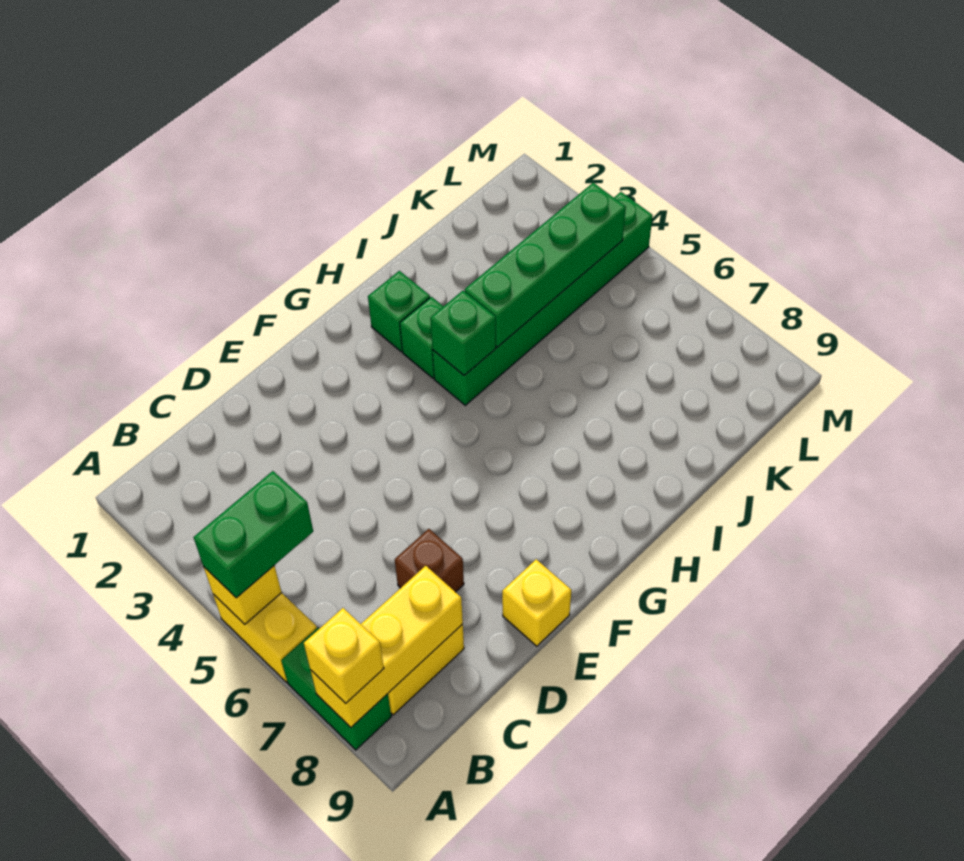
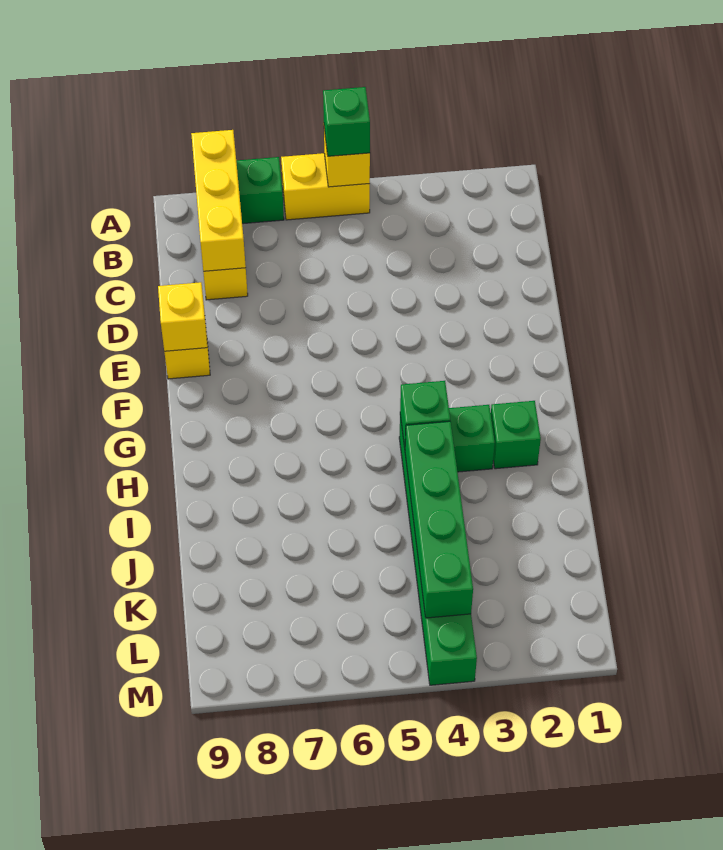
green 1x2 brick [194,471,313,598] -> green 1x1 brick [323,87,370,156]
yellow 1x1 brick [304,608,384,703] -> yellow 1x1 brick moved to [158,282,207,351]
brown 1x1 brick [395,529,464,592] -> none

